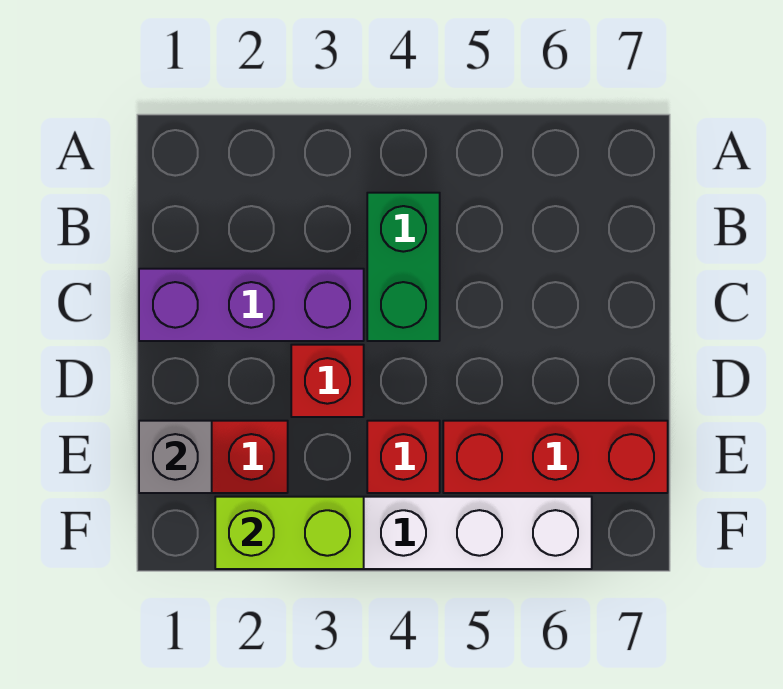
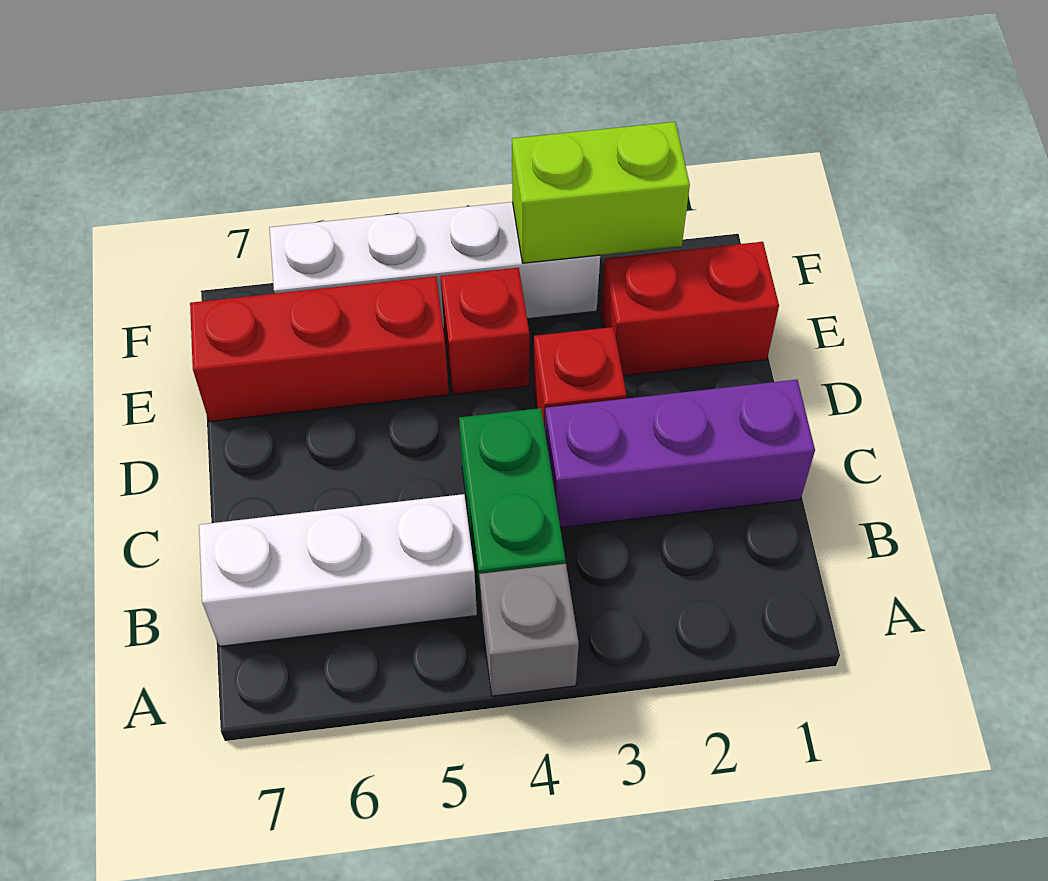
none -> white 1x3 brick [199,494,477,646]
grey 1x1 brick [139,421,212,493] -> grey 1x1 brick moved to [479,564,579,696]

